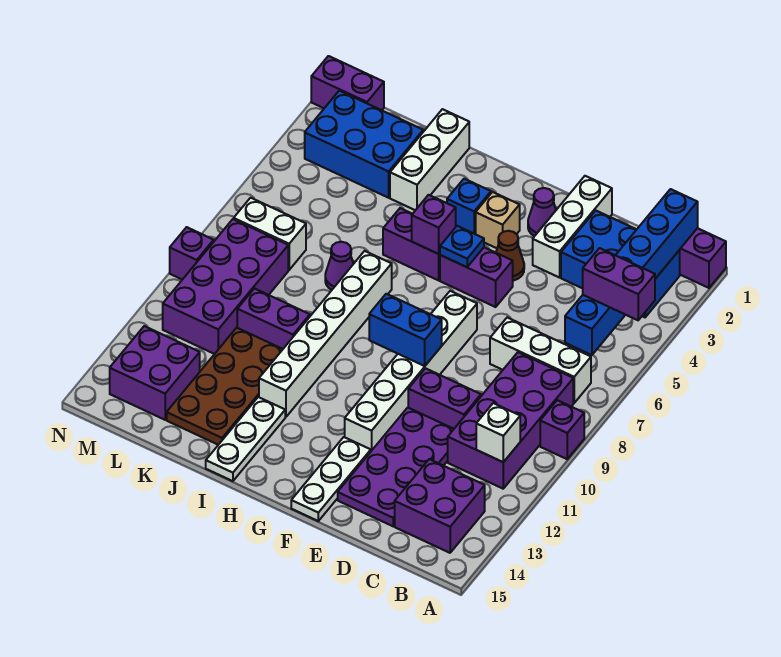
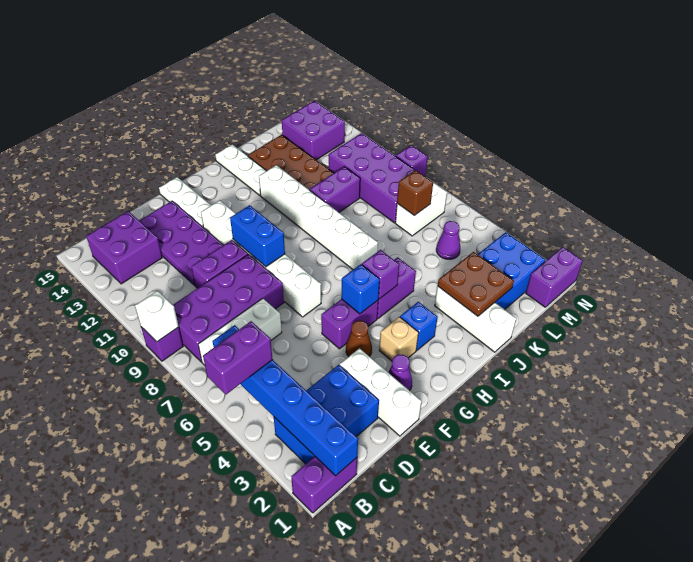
purple 2x4 brick [448,352,573,489] -> purple 2x4 brick turned to [173,254,284,362]
white 1x1 brick [476,403,520,462] -> white 1x1 brick moved to [135,291,179,342]
blue 1x2 brick [369,294,442,366] -> blue 1x2 brick turned to [230,205,285,267]
blue 1x1 plate [440,226,484,267] -> blue 1x1 brick [341,264,380,314]
none -> brown 2x2 plate [438,252,514,316]
purple 1x1 cone [325,242,353,290] -> purple 1x1 cone moved to [436,221,460,259]
none -> brown 1x1 brick [397,170,433,216]

